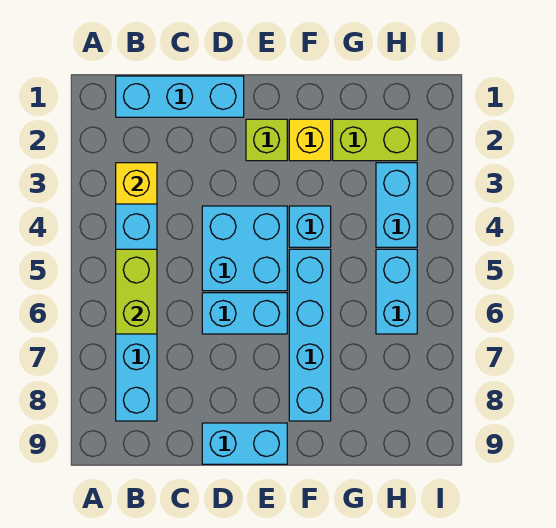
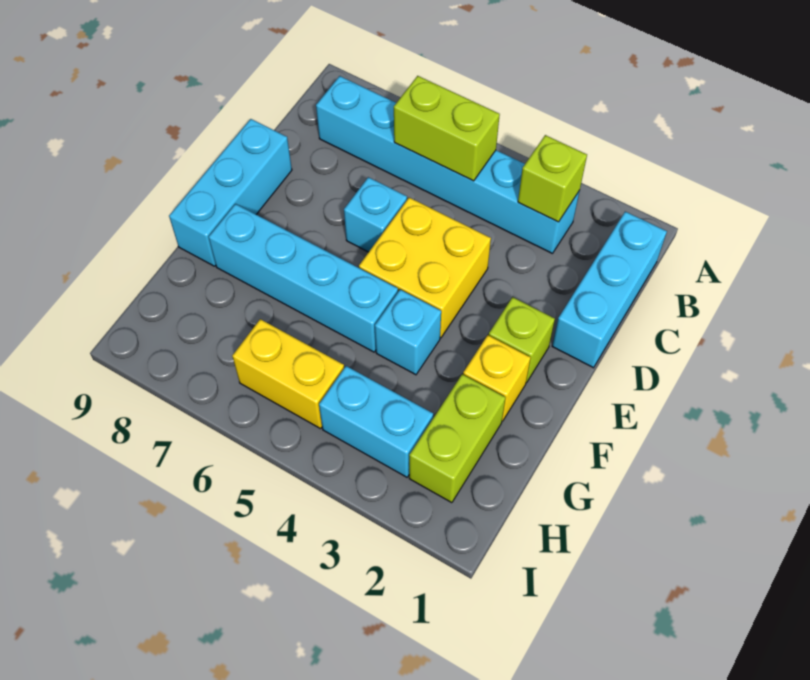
yellow 1x1 brick [116,163,157,204] -> lime 1x1 brick [518,135,587,222]
cyan 2x2 brick [202,206,287,291] -> yellow 2x2 brick [359,198,491,338]
cyan 1x2 brick [202,293,287,334] -> cyan 1x1 brick [344,177,407,252]
cyan 1x2 brick [202,423,287,464] -> cyan 1x3 brick [169,119,292,266]
cyan 1x2 brick [376,249,417,334] -> yellow 1x2 brick [232,319,344,429]

